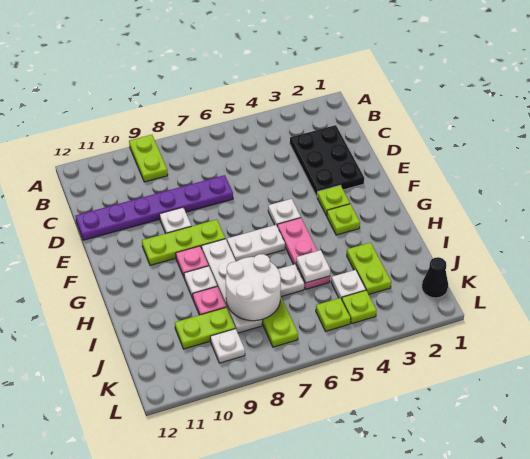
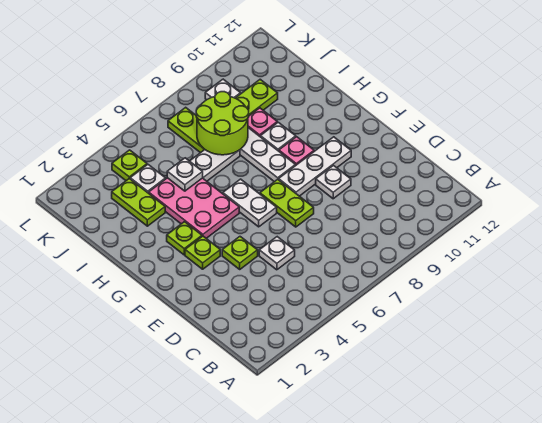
lime 1x2 plate [129,135,168,182] -> lime 1x2 plate moved to [260,179,314,227]
black 2x3 plate [290,125,364,197] -> none
purple 1x6 plate [76,175,233,240] -> none
white 1x1 plate [268,199,301,225] -> white 1x1 plate moved to [259,237,295,270]
lime 1x3 plate [142,220,225,265] -> white 1x3 plate [279,137,351,196]
pink 1x3 plate [277,218,330,289] -> pink 2x3 plate [149,178,239,238]
white 1x2 plate [227,225,285,262] -> white 1x2 plate turned to [223,179,277,227]
white 2x2 round brick [226,254,281,321] -> lime 2x2 round brick [196,92,249,155]
black 1x1 cone [422,257,448,298] -> none
lime 1x1 plate [316,298,351,331] -> lime 1x1 plate moved to [222,237,258,269]

